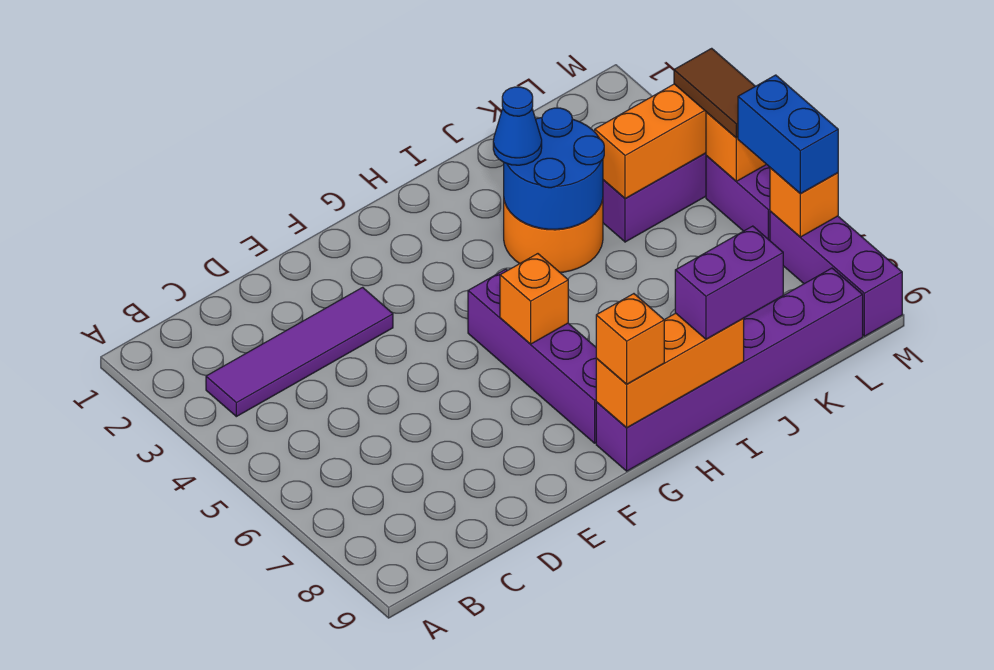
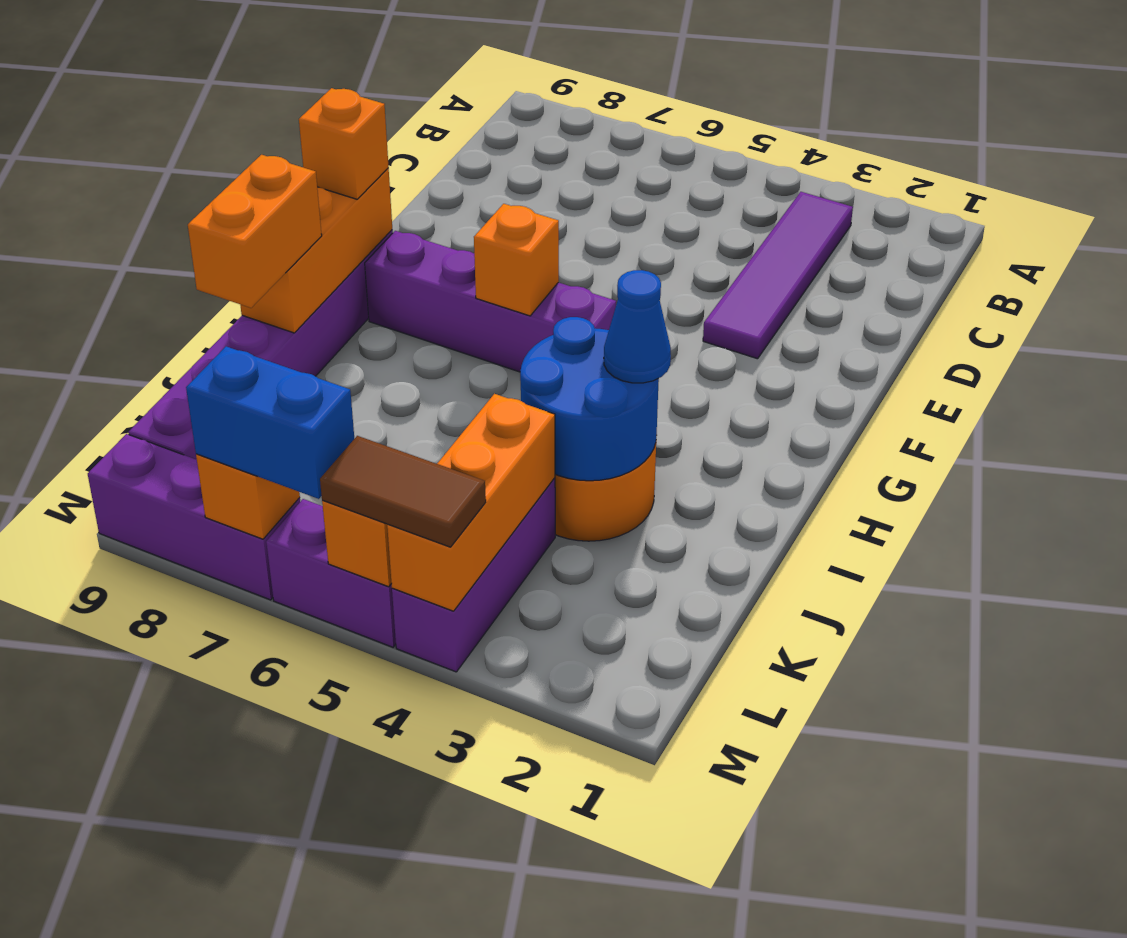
purple 1x2 brick [675,226,783,339] -> orange 1x2 brick [188,155,322,308]

